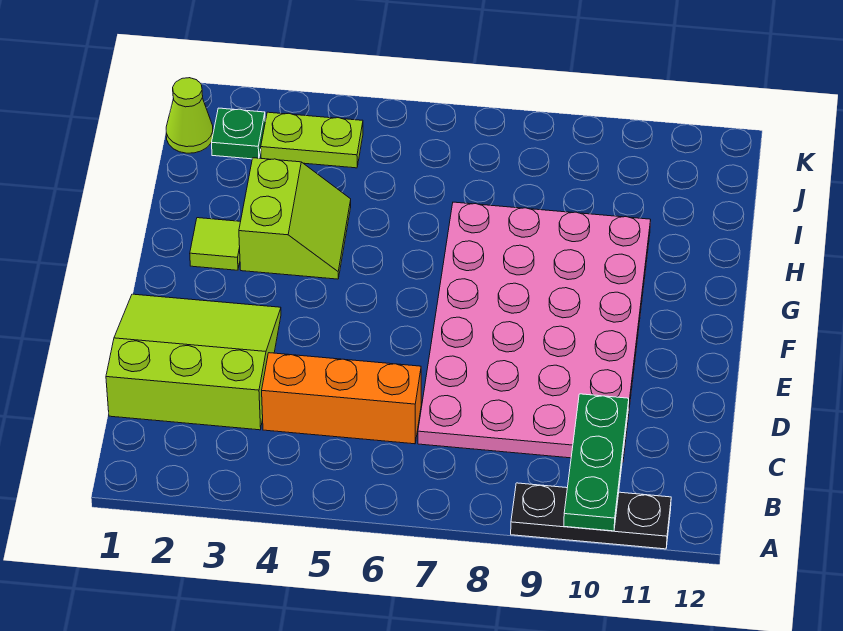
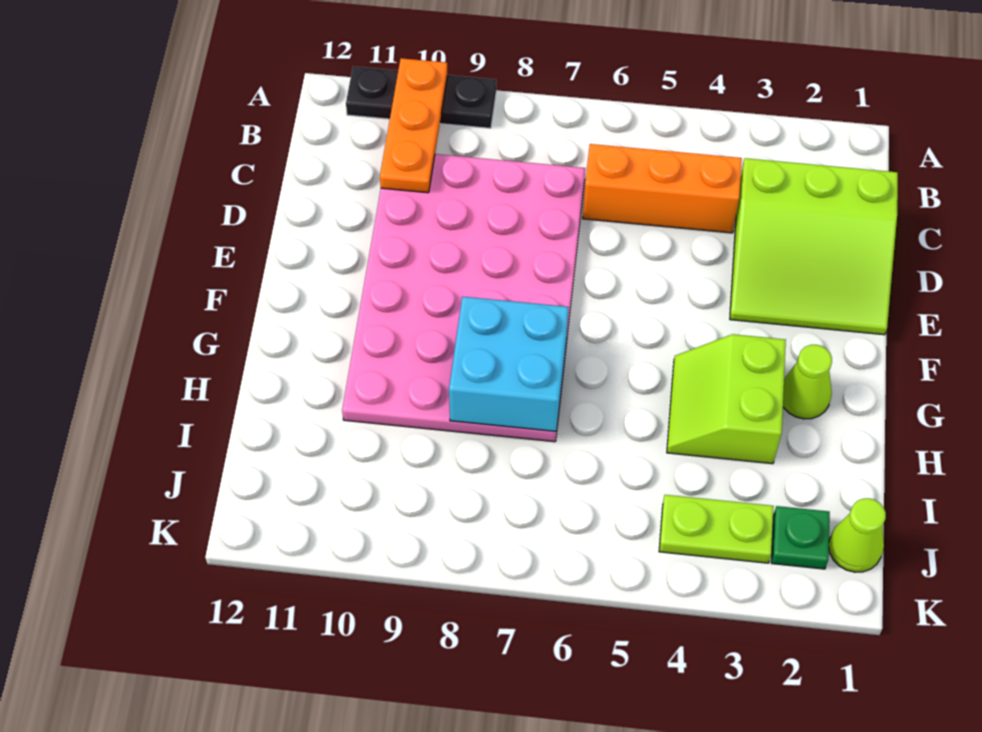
green 1x3 plate [564,394,629,531] -> orange 1x3 plate [380,58,448,193]
lime 1x1 tile [190,218,241,270] -> lime 1x1 cone [783,345,832,419]
none -> cyan 2x2 brick [449,297,569,431]

